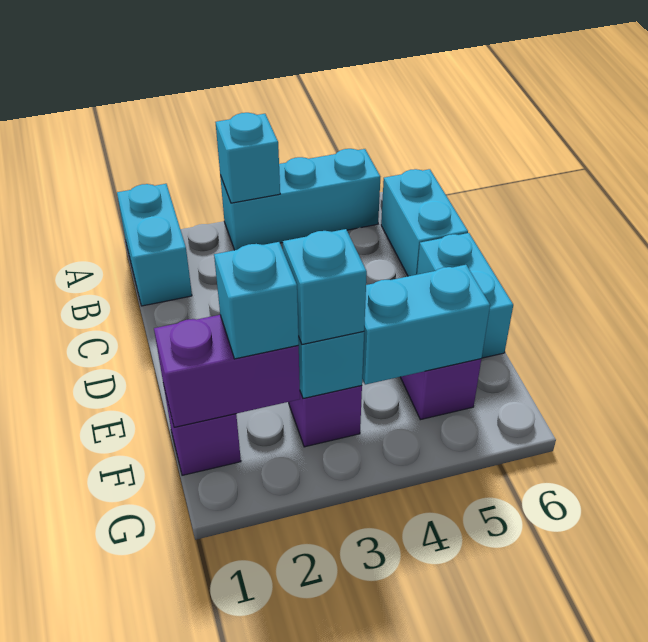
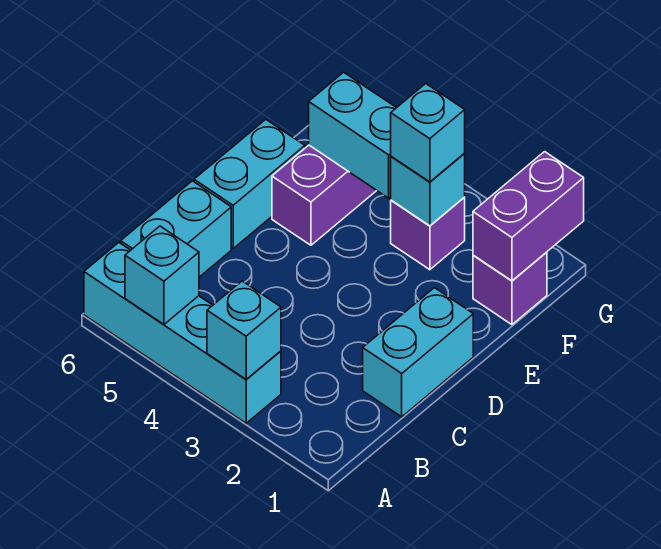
cyan 1x2 brick [117,184,192,306] -> cyan 1x2 brick moved to [363,288,473,417]
cyan 1x3 brick [220,149,380,250] -> cyan 1x4 brick [84,243,281,423]
purple 1x2 brick [154,315,300,427] -> purple 1x2 brick turned to [473,152,584,281]
cyan 1x1 brick [214,242,299,359] -> cyan 1x1 brick moved to [125,226,199,324]

